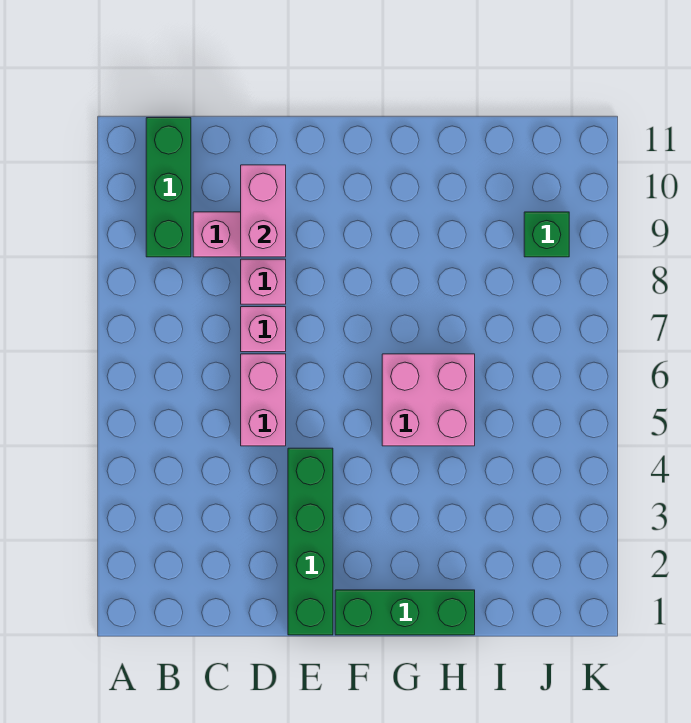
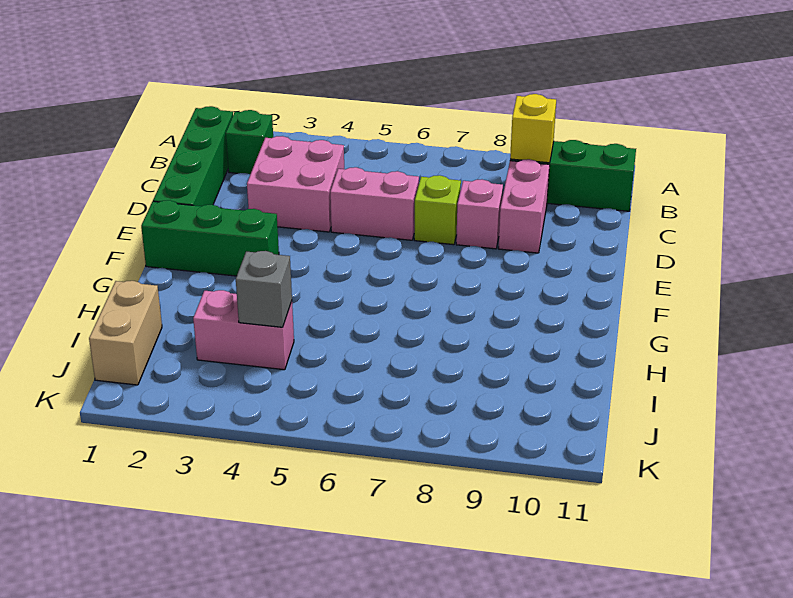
none -> yellow 1x1 brick [510,94,556,163]
pink 1x1 brick [241,307,286,352] -> lime 1x1 brick [414,175,461,245]
pink 1x2 brick [241,165,286,257] -> pink 1x2 brick moved to [193,290,294,370]
green 1x4 brick [288,448,333,635] -> green 1x4 brick turned to [153,106,233,206]
green 1x3 brick [335,590,475,635] -> green 1x3 brick turned to [141,200,279,276]
pink 2x2 brick [382,354,475,446] -> pink 2x2 brick moved to [247,136,344,232]
none -> tan 1x2 brick [89,281,162,385]
none -> grey 1x1 brick [236,251,292,327]
green 1x1 brick [524,212,569,257] -> green 1x1 brick moved to [226,110,273,174]

